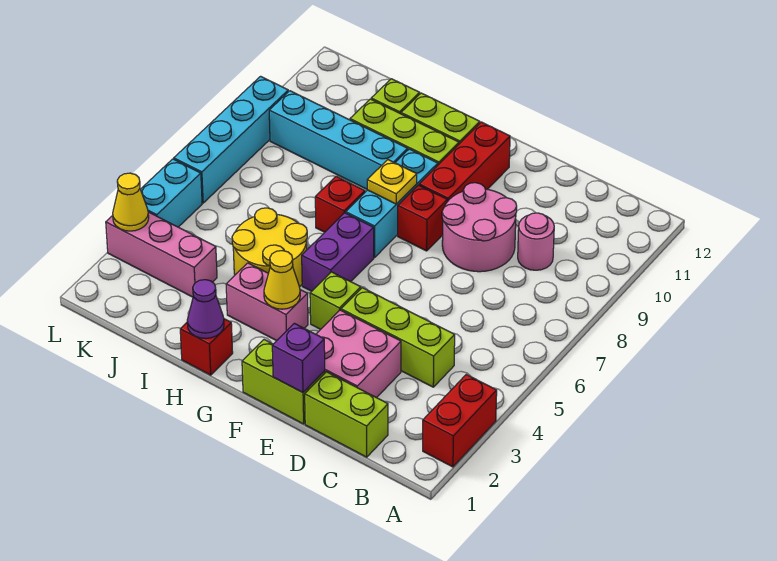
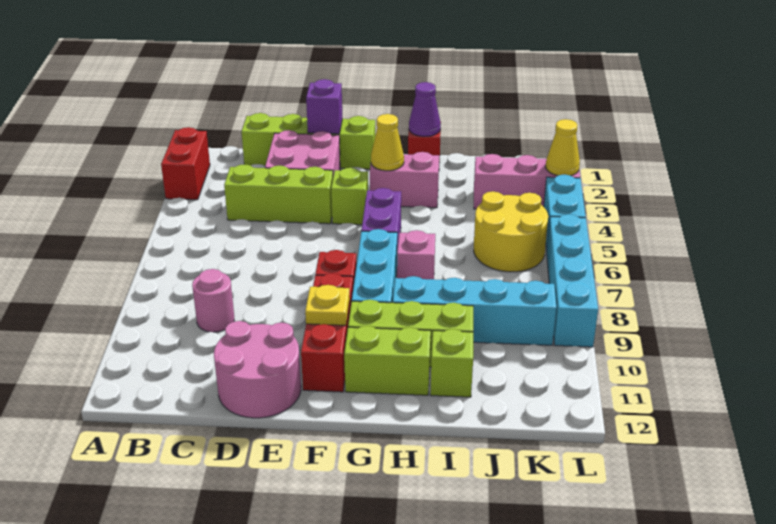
pink 2x2 round brick [442,183,517,272] -> pink 2x2 round brick moved to [214,321,301,418]
yellow 1x1 plate [367,160,417,204] -> yellow 1x1 plate moved to [305,285,350,325]
yellow 2x2 round brick [232,208,307,287] -> yellow 2x2 round brick moved to [474,191,548,272]
red 1x1 brick [315,176,365,232] -> pink 1x1 brick [397,230,435,279]

